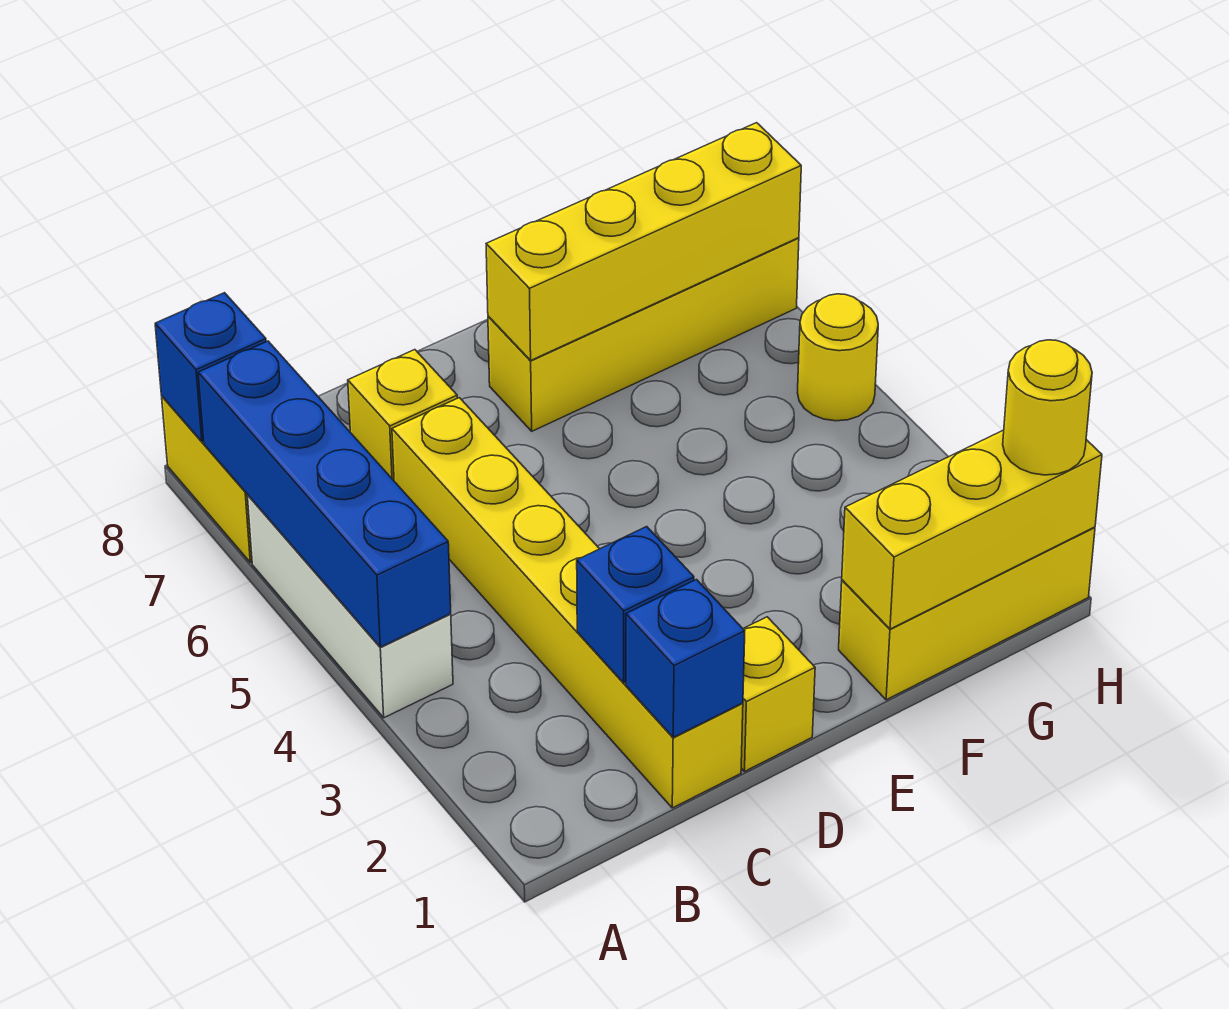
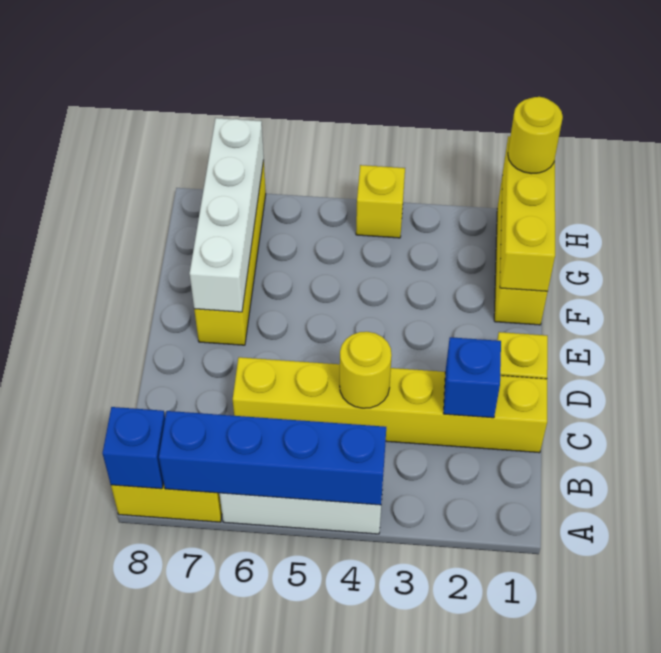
blue 1x1 brick [626,580,745,737] -> none
yellow 1x1 brick [348,350,457,480] -> yellow 1x1 brick moved to [356,165,405,238]
yellow 1x4 brick [486,123,801,360] -> white 1x4 brick [190,118,264,312]
yellow 1x1 round brick [798,294,878,421] -> yellow 1x1 round brick moved to [340,332,392,408]

